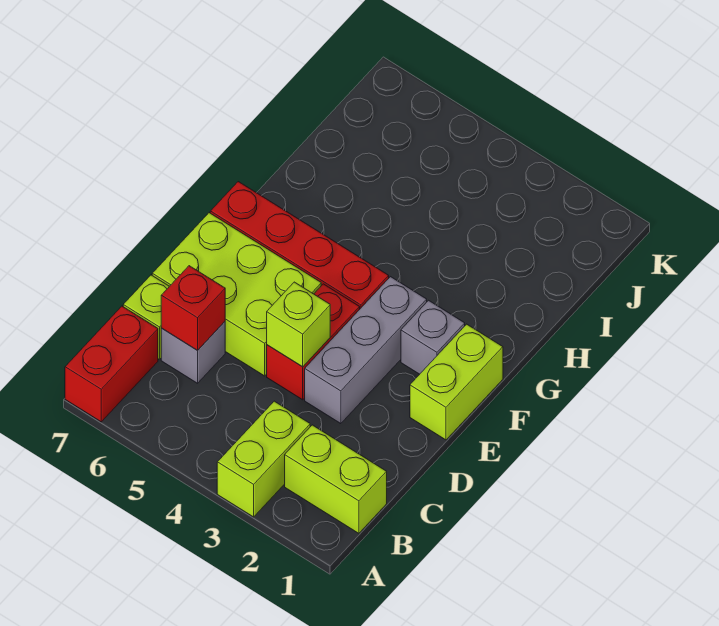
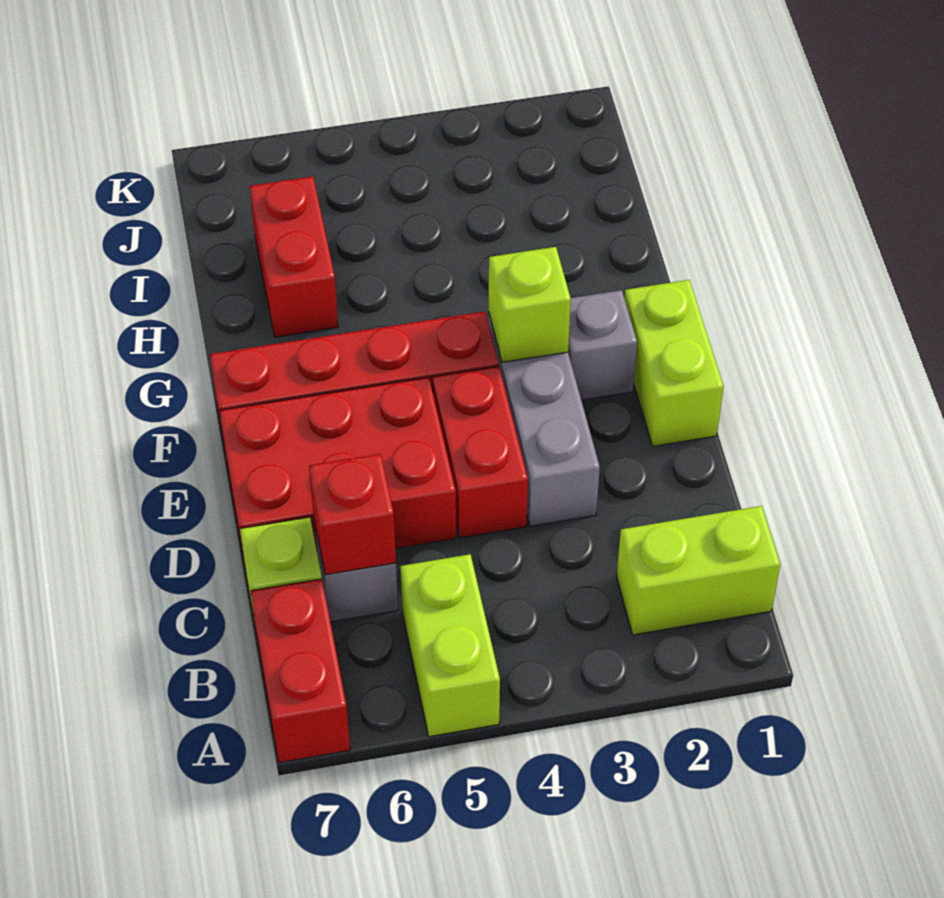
lime 1x2 brick [217,401,310,517] -> lime 1x2 brick moved to [400,554,500,737]
lime 1x1 brick [267,282,330,367] -> lime 1x1 brick moved to [488,247,571,362]
lime 2x3 brick [152,213,321,376] -> red 2x3 brick [220,377,456,564]
none -> red 1x2 brick [250,177,338,337]

